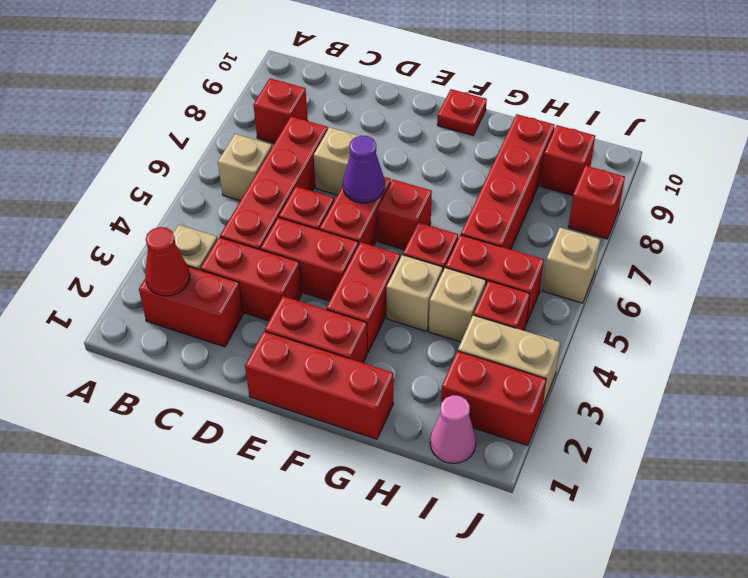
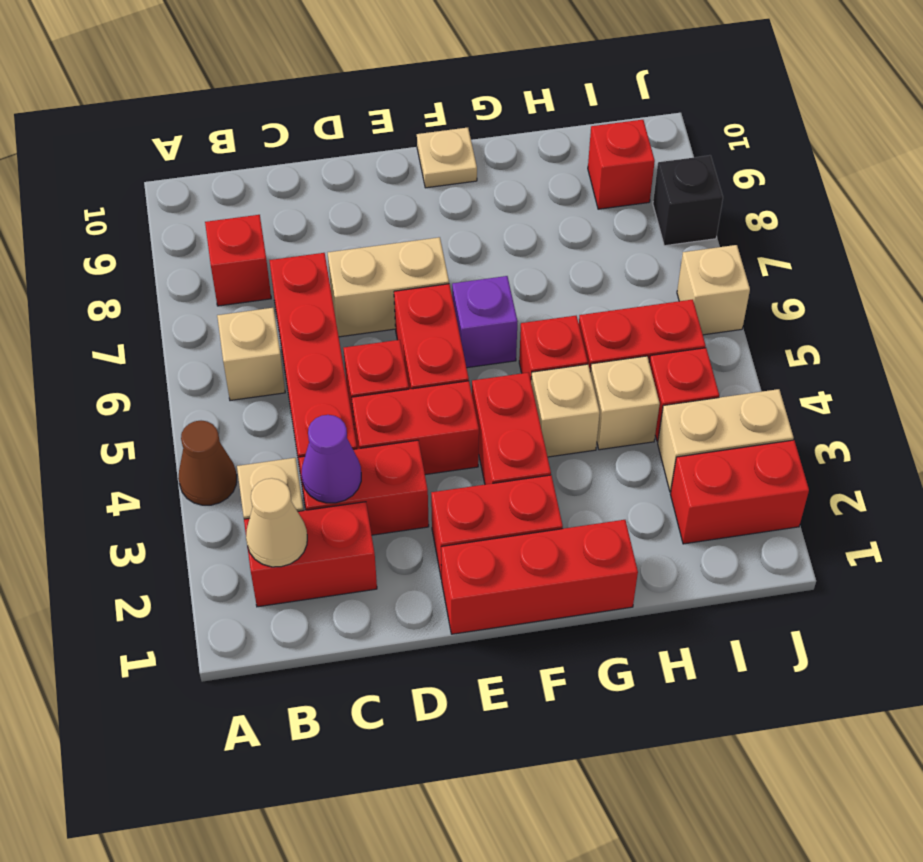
none -> brown 1x1 cone [178,421,237,505]
red 1x1 cone [145,227,190,296] -> tan 1x1 cone [246,478,307,567]
tan 1x1 brick [314,127,359,195] -> tan 1x2 brick [328,237,449,337]
purple 1x1 cone [343,136,385,203] -> purple 1x1 cone moved to [302,415,361,503]
red 1x1 brick [378,180,432,250] -> purple 1x1 brick [452,276,518,368]
red 1x1 plate [437,89,487,135] -> tan 1x1 plate [417,128,477,188]
red 1x4 brick [461,114,555,250] -> none
pink 1x1 cone [430,395,476,464] -> none
red 1x1 brick [568,166,625,239] -> black 1x1 brick [653,155,723,246]

